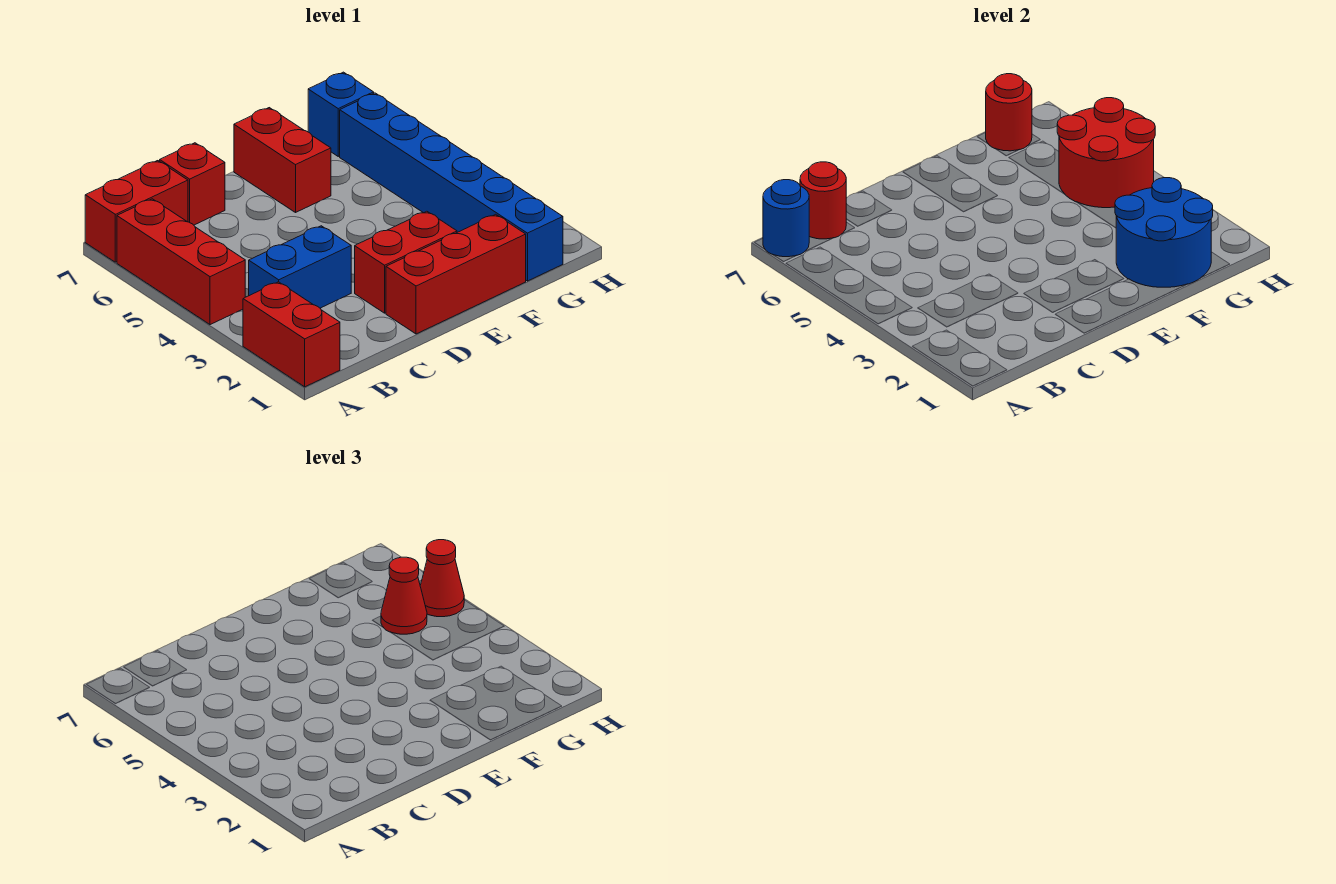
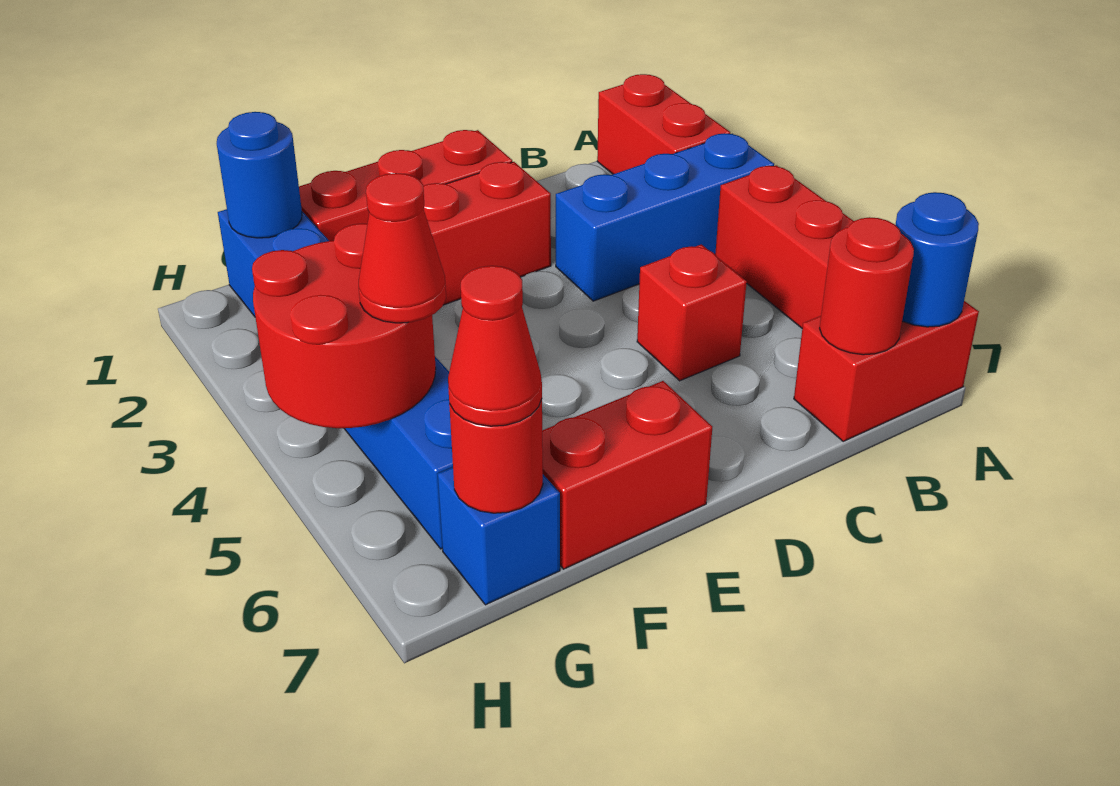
blue 1x2 brick [249,226,351,308] -> blue 1x3 brick [556,133,774,301]
red 1x1 brick [160,143,225,225] -> red 1x1 brick moved to [637,244,747,381]
red 1x2 brick [234,108,331,212] -> red 1x2 brick turned to [542,381,712,569]
blue 2x2 round brick [1115,178,1213,287] -> blue 1x1 round brick [217,112,302,238]
red 1x1 cone [420,540,464,617] -> red 1x1 cone moved to [448,266,542,426]

